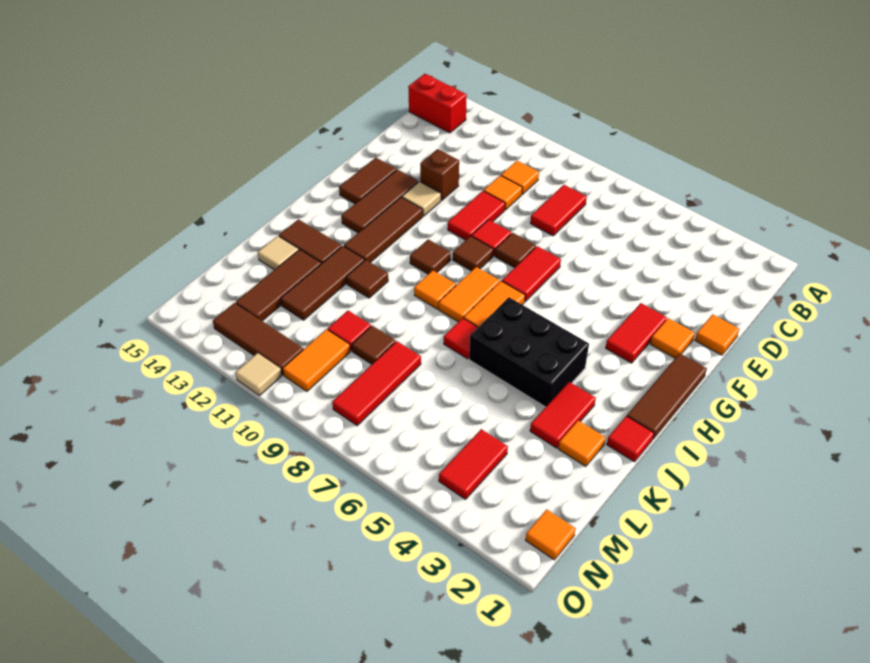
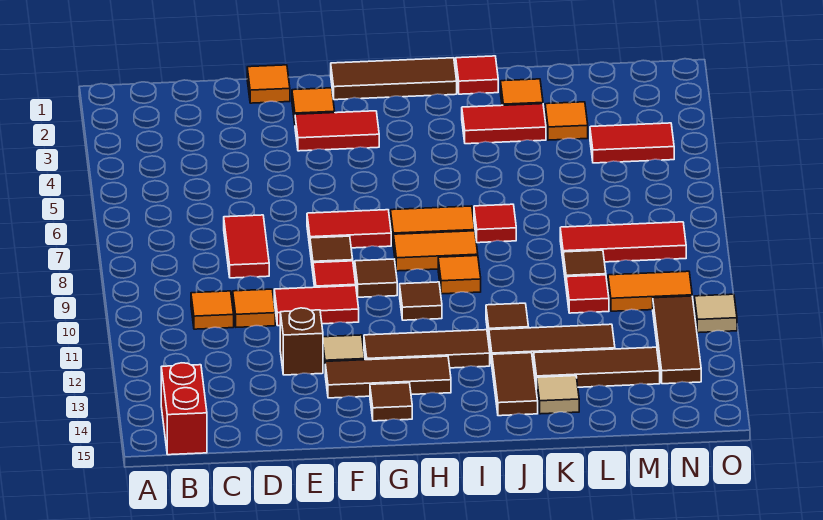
red 1x2 tile [530,185,587,236] -> red 1x2 tile turned to [224,215,269,278]
brown 1x2 tile [339,158,396,204] -> brown 1x1 tile [370,383,412,421]
black 2x3 brick [469,297,589,407] -> none
orange 1x1 tile [526,510,576,560] -> orange 1x1 tile moved to [545,102,588,140]

